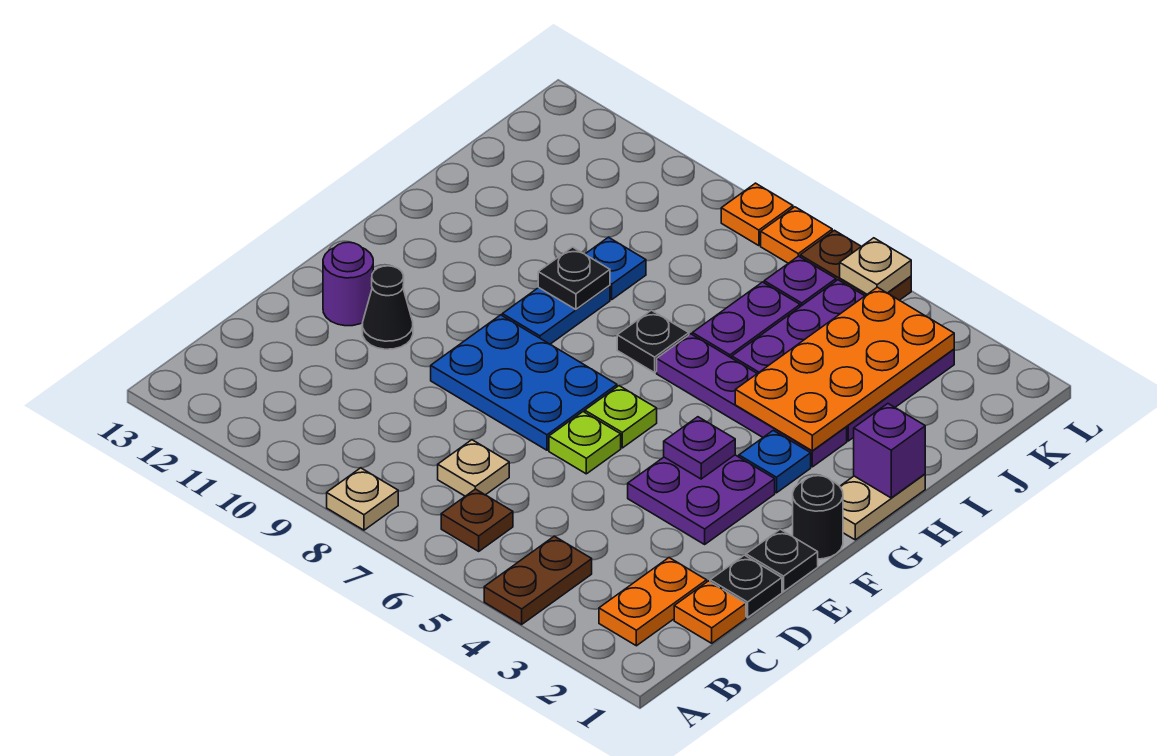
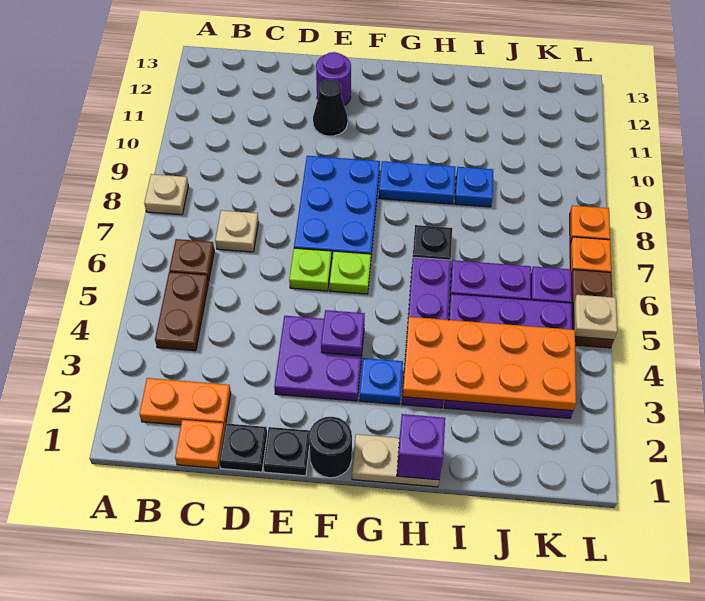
brown 1x2 plate [484,536,592,624] -> brown 1x2 plate turned to [155,272,208,351]
black 1x1 plate [538,247,610,309] -> none

